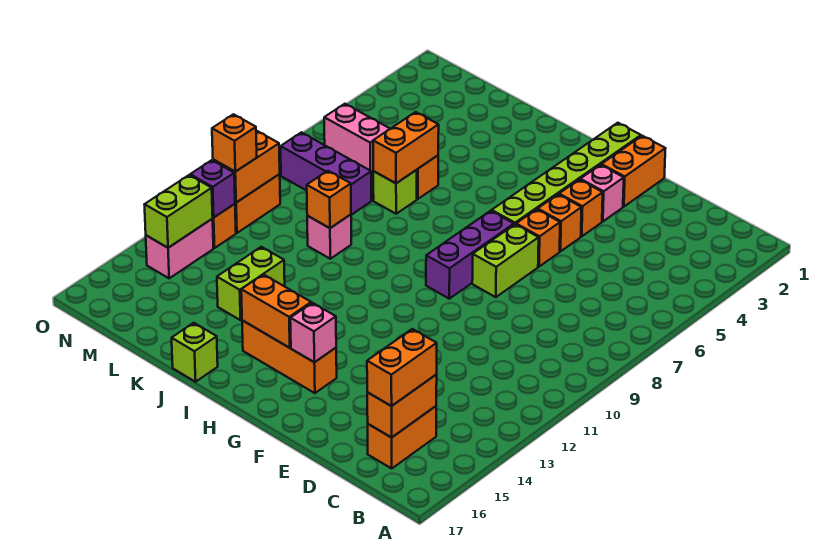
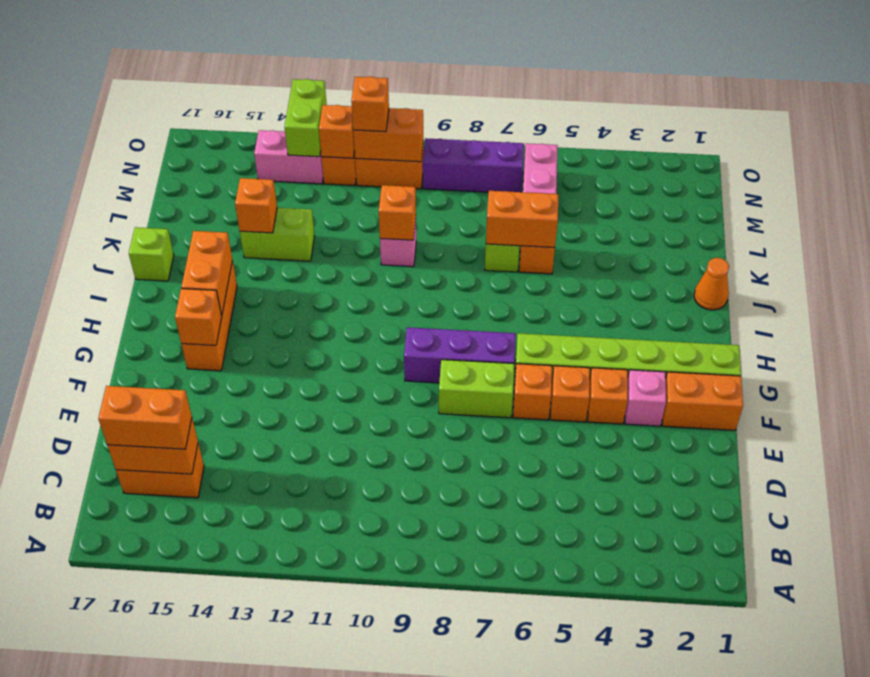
pink 1x1 brick [290,303,336,362] -> orange 1x1 brick [175,288,222,345]
none -> orange 1x1 cone [694,258,729,310]
none -> orange 1x1 brick [235,178,277,233]
purple 1x3 brick [280,132,371,215] -> purple 1x3 brick turned to [423,138,524,192]
purple 1x1 brick [190,160,235,218] -> orange 1x1 brick [319,105,355,158]
lime 1x2 brick [144,175,213,248] -> lime 1x2 brick turned to [285,79,327,157]

